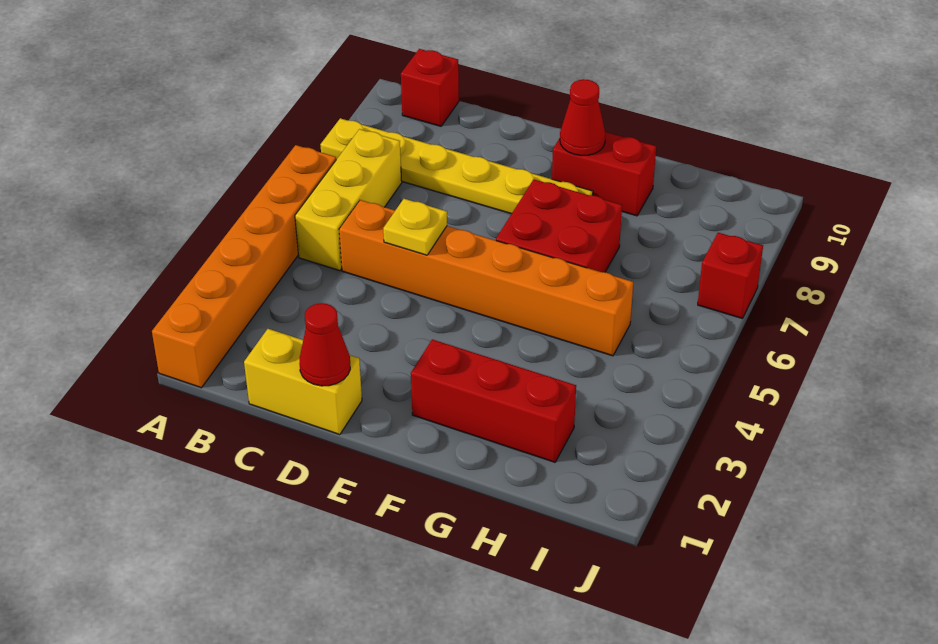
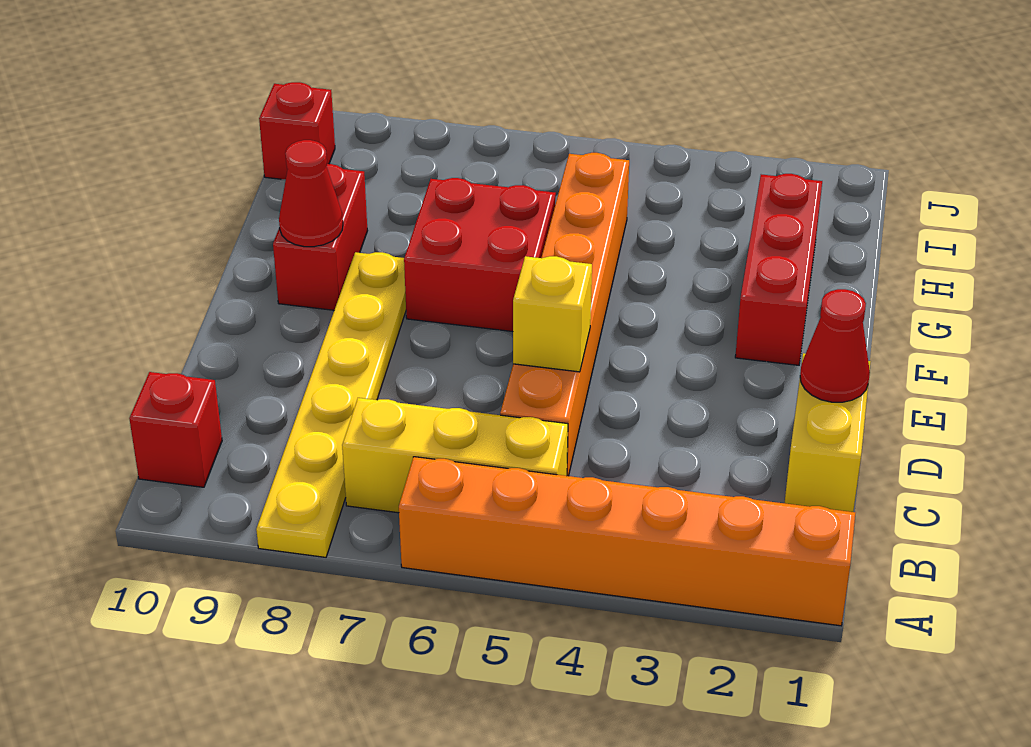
yellow 1x1 plate [383,199,447,255] -> yellow 1x1 brick [513,256,592,372]
red 1x1 brick [698,233,763,318] -> red 1x1 brick moved to [259,82,335,179]

